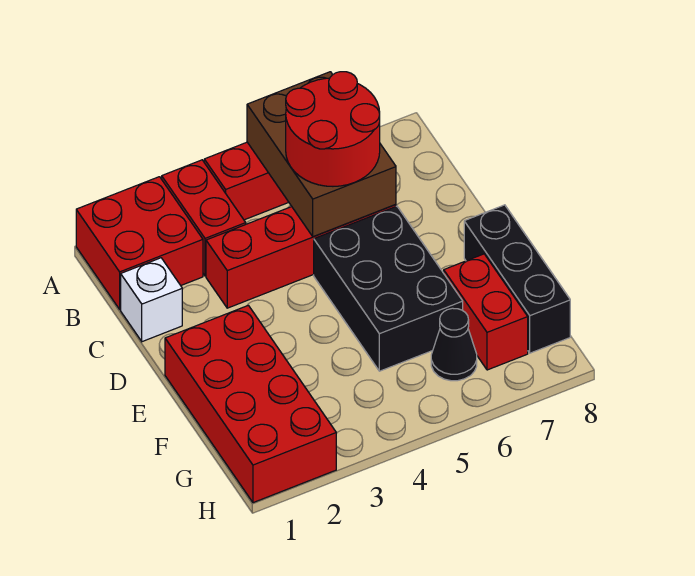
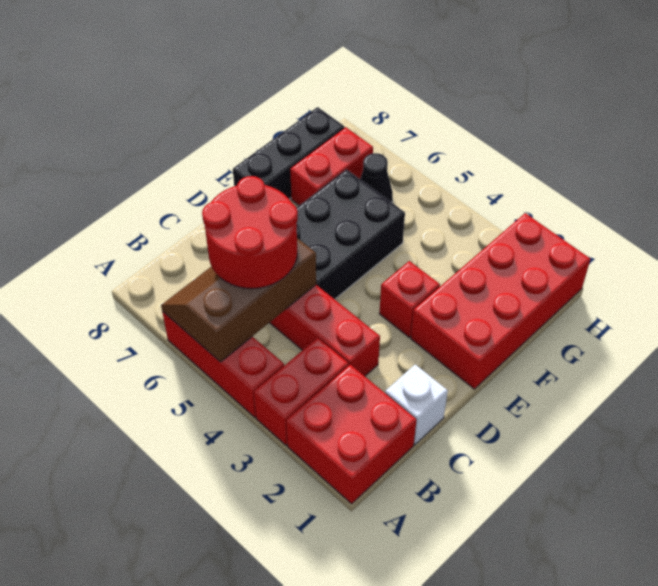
brown 2x3 brick [247,72,396,237] -> brown 2x3 slope [161,238,316,362]
none -> red 1x1 brick [379,261,440,337]

